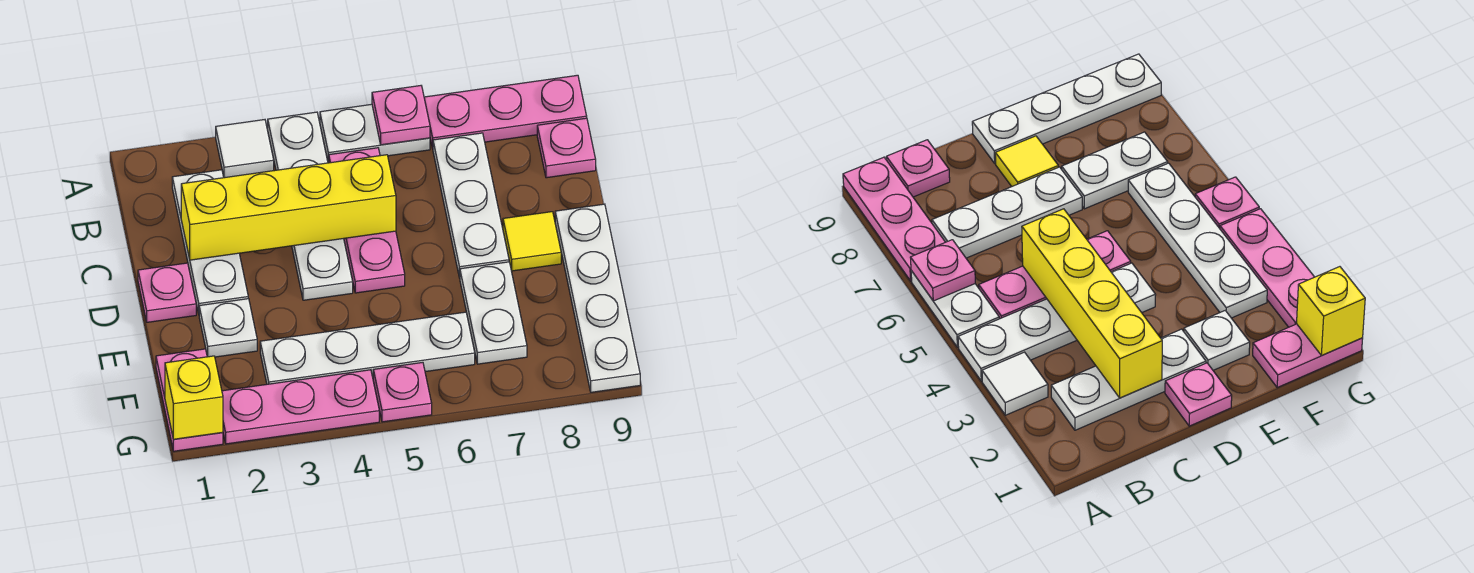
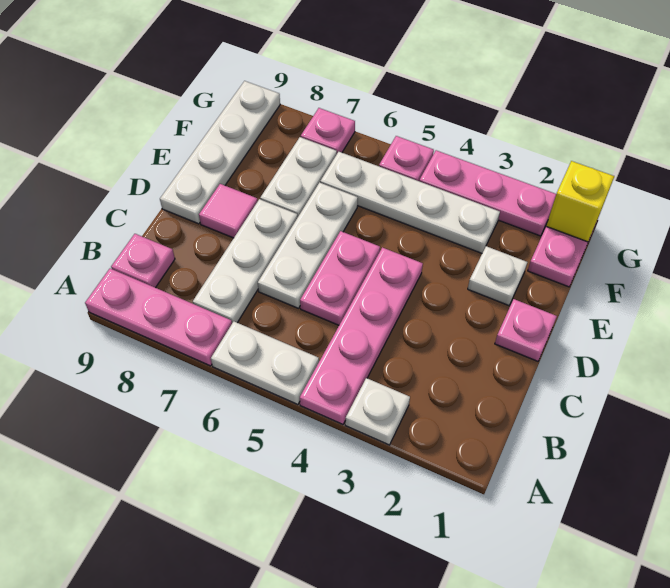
white 1x1 tile [216,120,274,178] -> white 1x1 plate [345,378,410,445]
white 1x4 plate [267,112,353,300] -> pink 1x4 plate [300,247,423,424]
pink 1x1 plate [372,86,430,145] -> pink 1x1 plate moved to [301,108,355,153]
white 1x3 plate [172,170,248,314] -> white 1x3 plate moved to [258,183,358,308]
pink 1x3 plate [329,148,405,293] -> pink 1x2 plate [300,231,380,325]
yellow 1x4 brick [181,155,396,260] -> none
yellow 1x1 tile [503,212,561,271] -> pink 1x1 tile [199,184,258,238]

